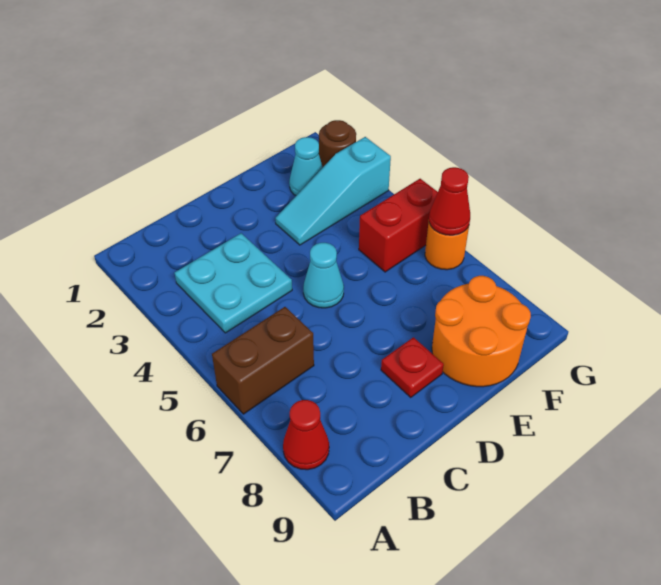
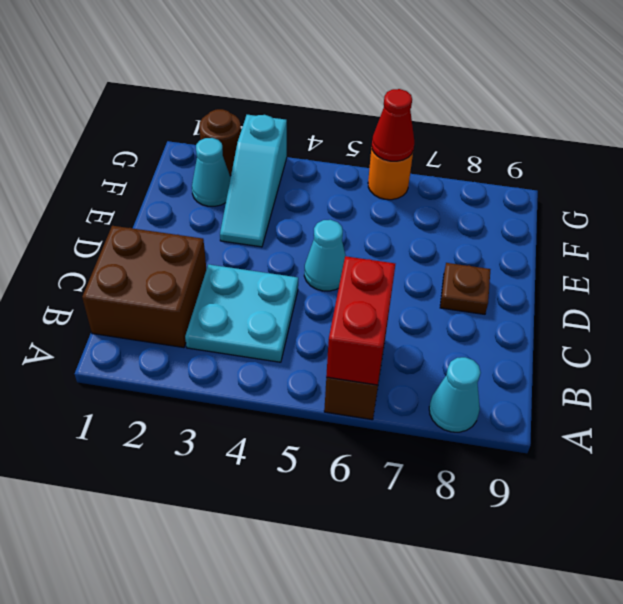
red 1x1 cone [283,400,329,470] -> cyan 1x1 cone [429,357,481,432]
none -> brown 2x2 brick [82,226,206,348]
red 1x1 plate [381,337,444,397] -> brown 1x1 plate [440,263,491,314]
orange 2x2 round brick [432,276,531,387] -> none
red 1x2 brick [359,179,438,272] -> red 1x2 brick moved to [326,256,395,385]

